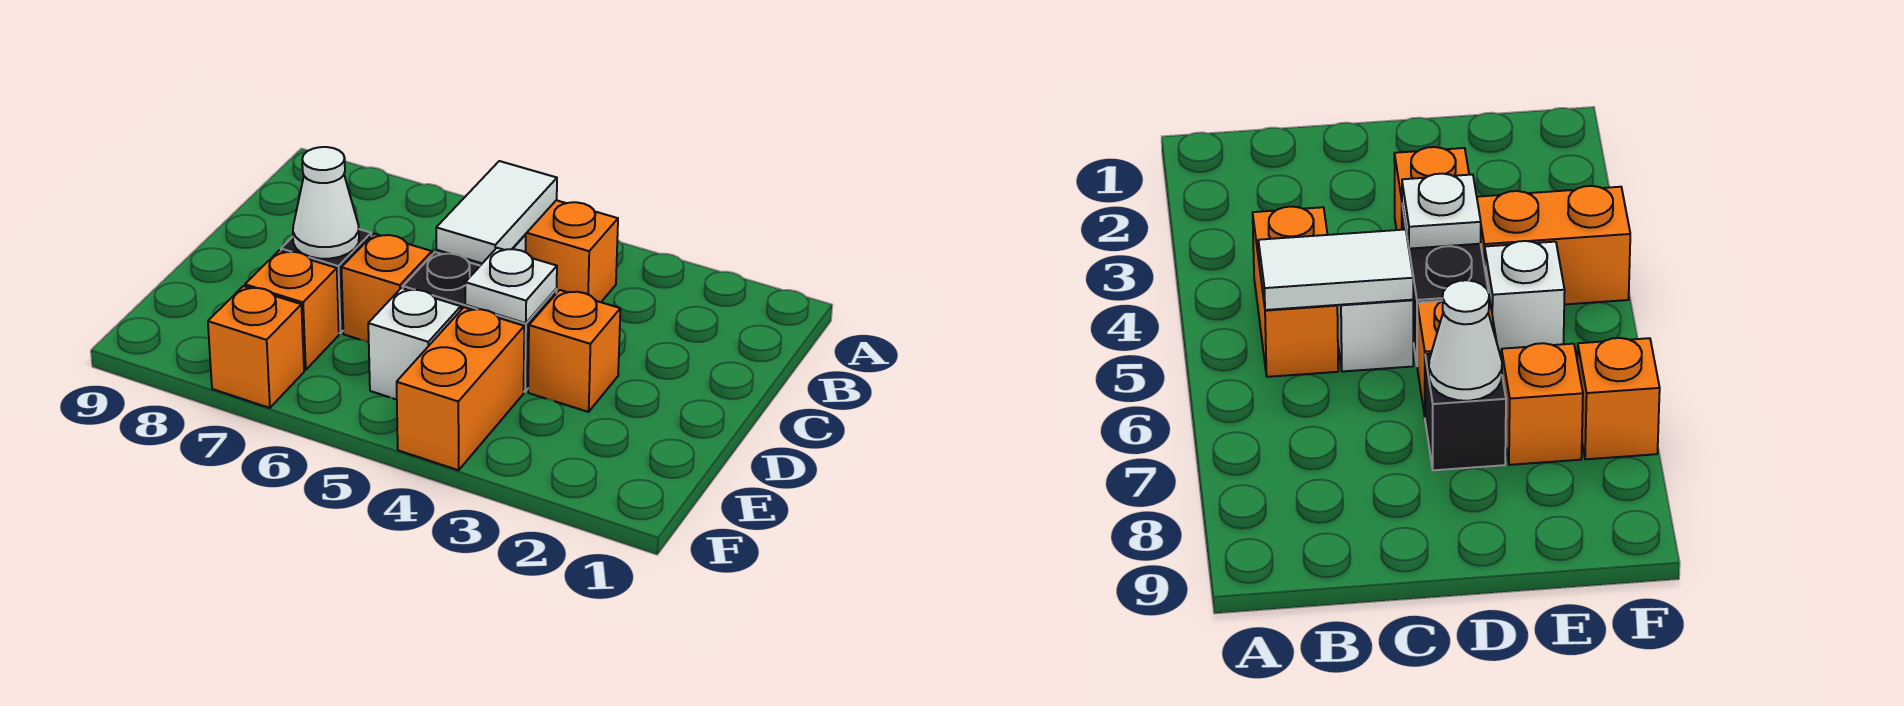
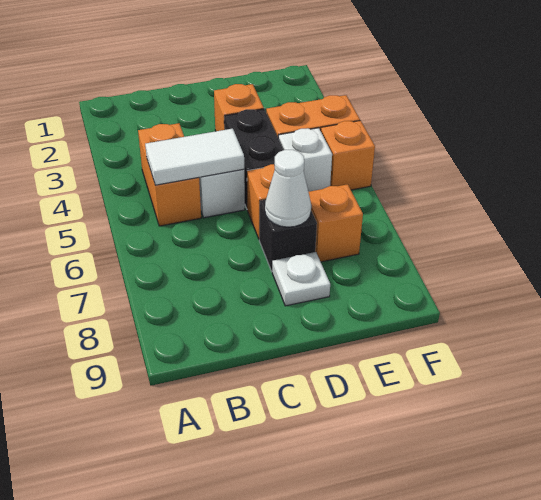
white 1x1 plate [465,248,557,323] -> white 1x1 plate moved to [272,252,330,306]
orange 1x1 brick [208,286,304,408] -> orange 1x1 brick moved to [321,121,375,190]

